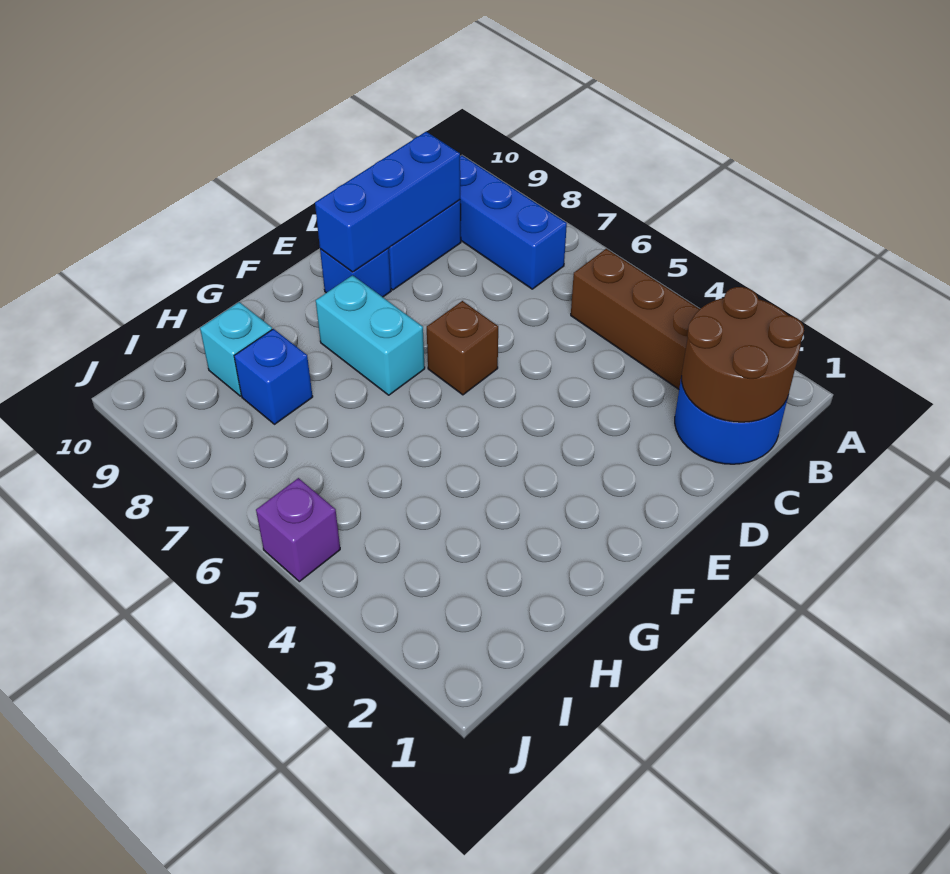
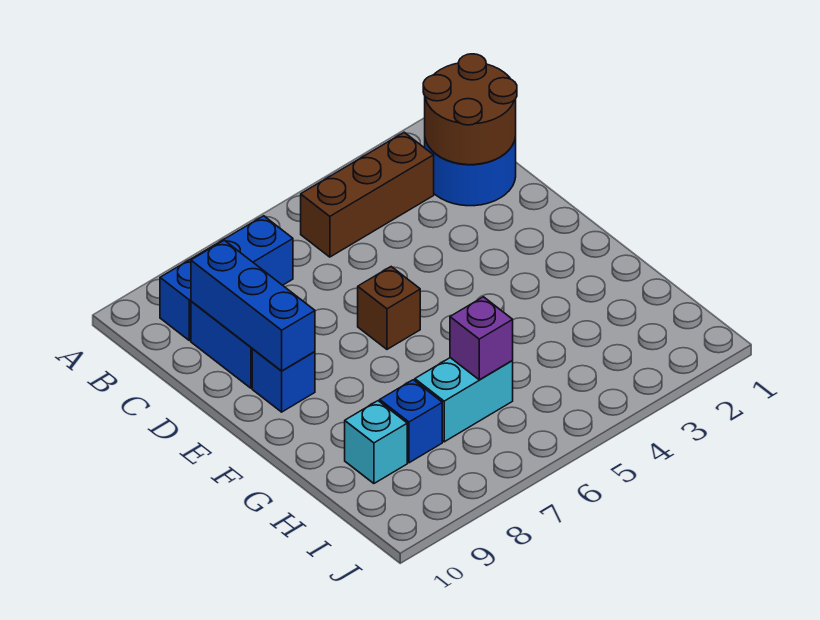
cyan 1x2 brick [316,275,425,395] -> cyan 1x2 brick moved to [415,358,513,442]
purple 1x1 brick [256,478,340,582] -> purple 1x1 brick moved to [450,297,513,380]

